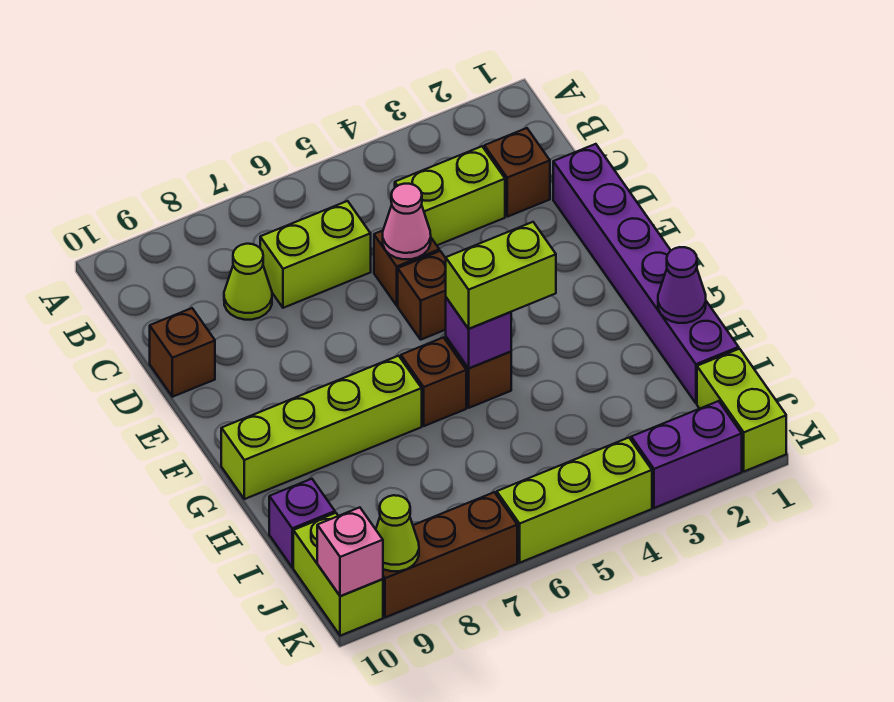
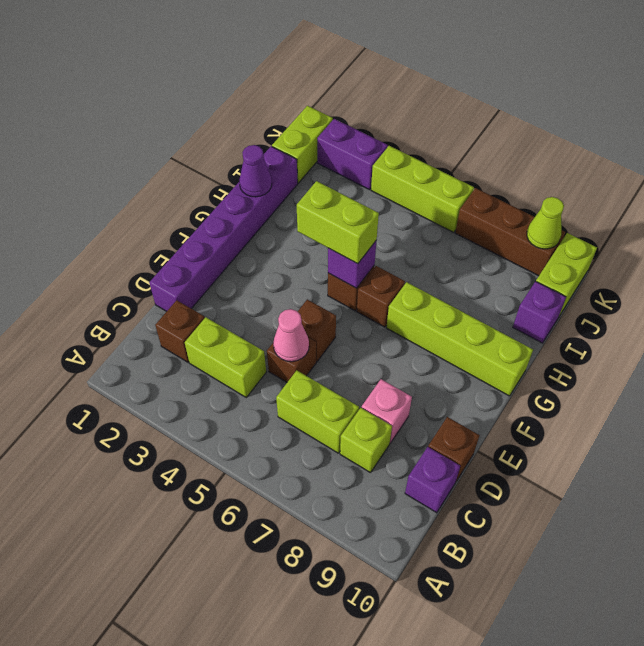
lime 1x1 cone [224,244,272,320] -> lime 1x1 brick [340,408,392,473]
none -> purple 1x1 brick [405,447,460,513]
pink 1x1 brick [317,507,383,596] -> pink 1x1 brick moved to [362,379,412,443]

